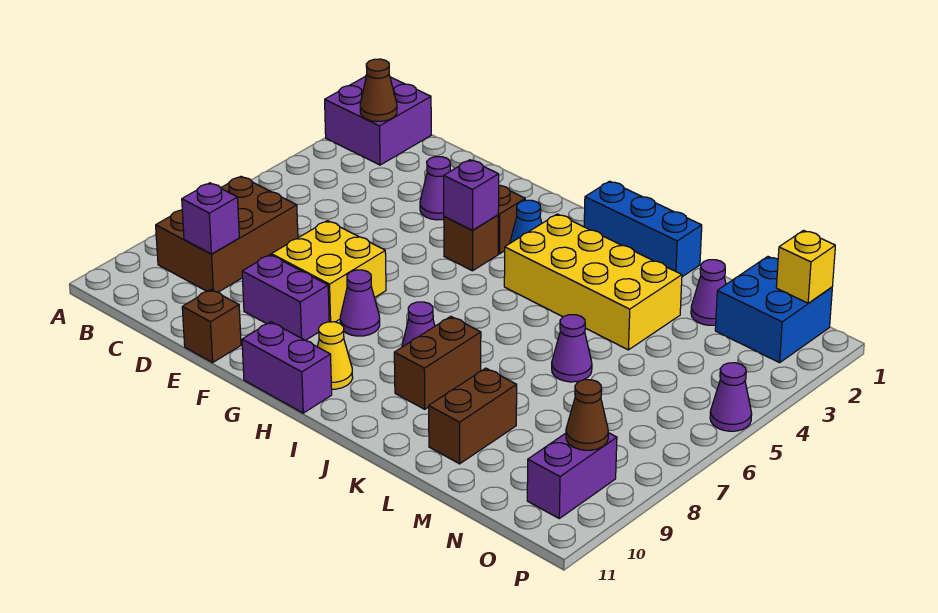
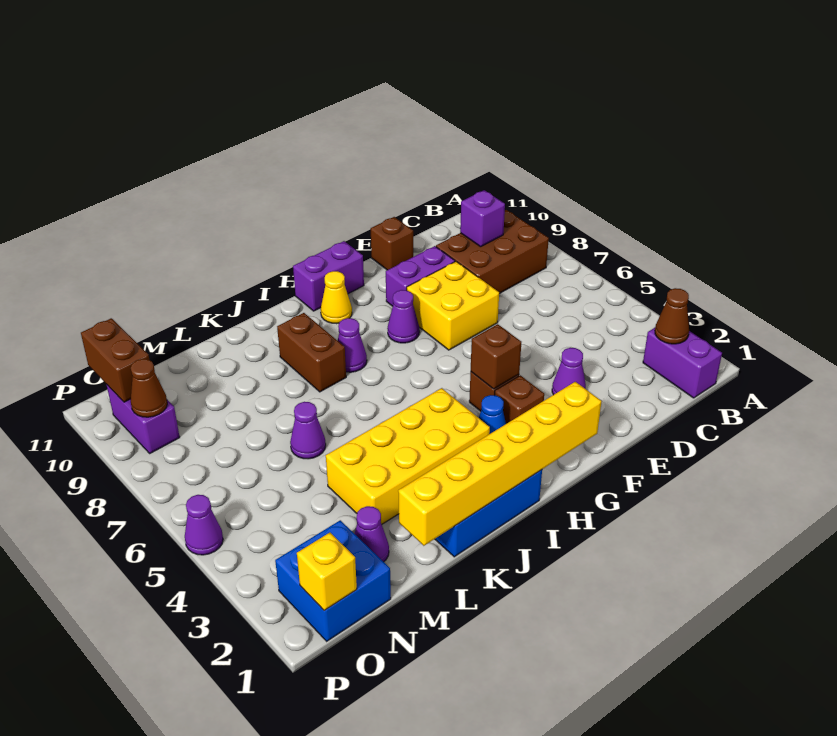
purple 2x2 brick [325,75,431,165] -> purple 1x2 brick [643,328,722,398]
brown 2x3 brick [156,177,298,292] -> brown 2x3 brick turned to [436,210,549,294]
none -> yellow 1x6 brick [398,382,602,546]
purple 1x1 brick [444,160,499,230] -> brown 1x1 brick [471,324,521,389]
brown 1x2 brick [429,368,517,464] -> brown 1x2 brick moved to [81,318,149,402]

